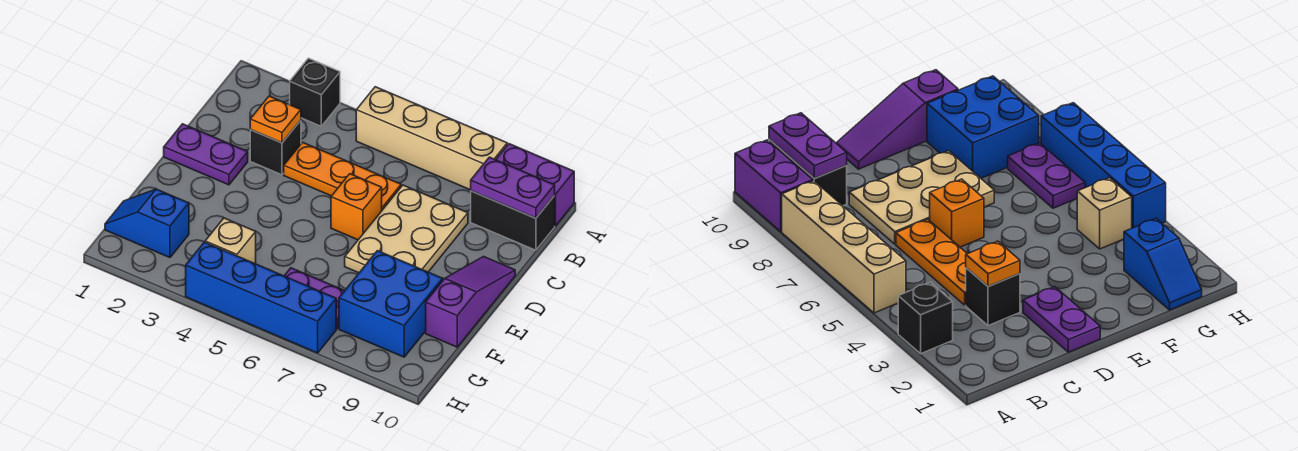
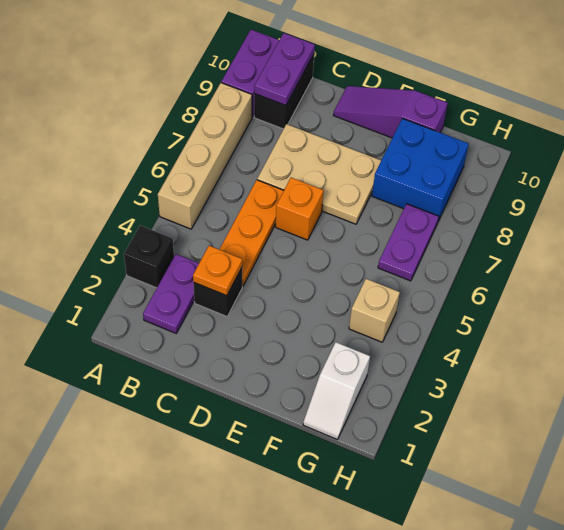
purple 1x2 plate [164,124,248,185] -> purple 1x2 plate moved to [143,254,199,333]
blue 1x2 slope [105,189,189,257] -> white 1x2 slope [303,342,370,439]
blue 1x4 brick [186,242,336,353] -> none

